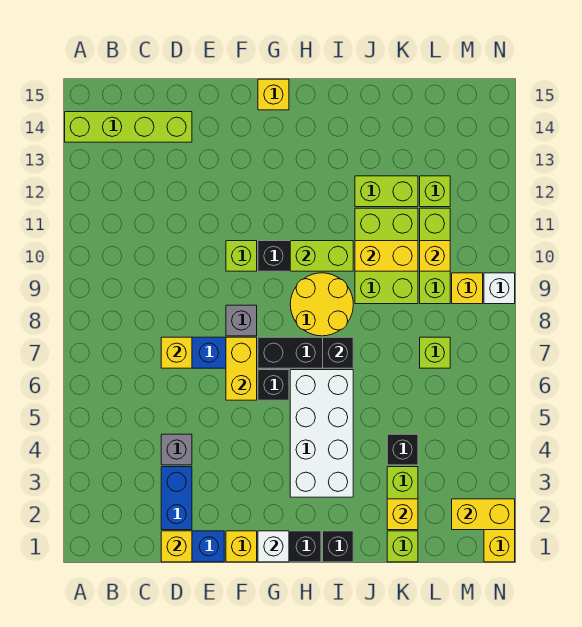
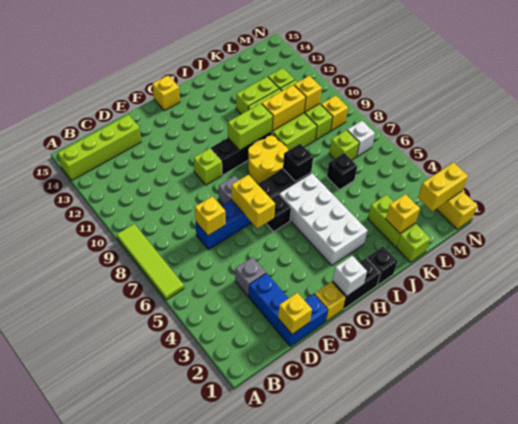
none -> lime 1x4 tile [117,224,184,300]
black 1x1 brick [387,434,418,465] -> black 1x1 brick moved to [327,153,357,190]
white 1x1 brick [484,273,515,304] -> white 1x1 brick moved to [347,121,375,157]

